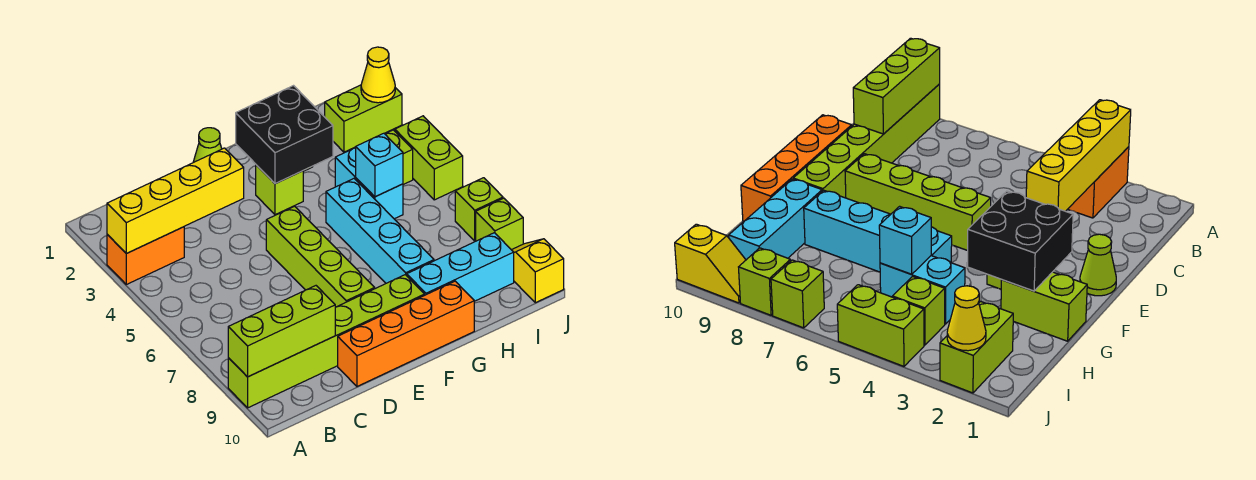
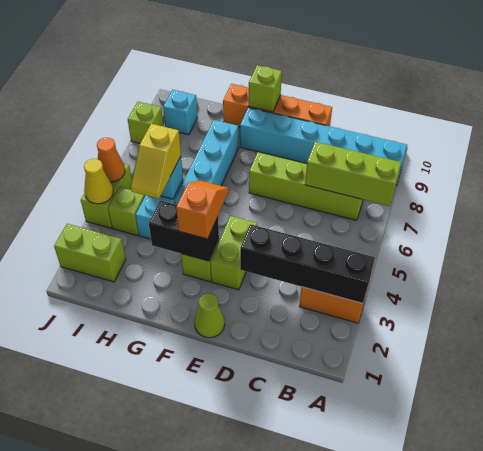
yellow 1x4 brick [107,148,244,254] -> black 1x4 brick [240,224,375,303]
lime 1x6 brick [228,275,424,408] -> cyan 1x6 brick [240,107,407,185]
lime 1x3 brick [228,286,335,377] -> lime 1x3 brick moved to [305,142,401,206]
lime 1x4 brick [266,206,375,307] -> lime 1x4 brick turned to [249,152,363,220]
black 2x2 brick [236,86,333,184] -> black 1x2 brick [149,201,219,261]
none -> orange 1x2 slope [176,181,228,239]
lime 1x2 brick [1001,272,1087,341] -> lime 1x2 brick moved to [211,216,258,290]
cyan 1x3 brick [407,233,514,301] -> cyan 1x1 brick [163,90,198,135]
yellow 1x1 cone [361,47,395,103] -> yellow 1x1 cone moved to [84,159,113,204]
none -> orange 1x1 cone [97,138,125,182]
lime 1x1 brick [455,178,503,241] -> lime 1x1 brick moved to [249,65,282,112]
yellow 1x2 slope [512,239,564,303] -> yellow 1x2 slope moved to [131,124,181,199]

